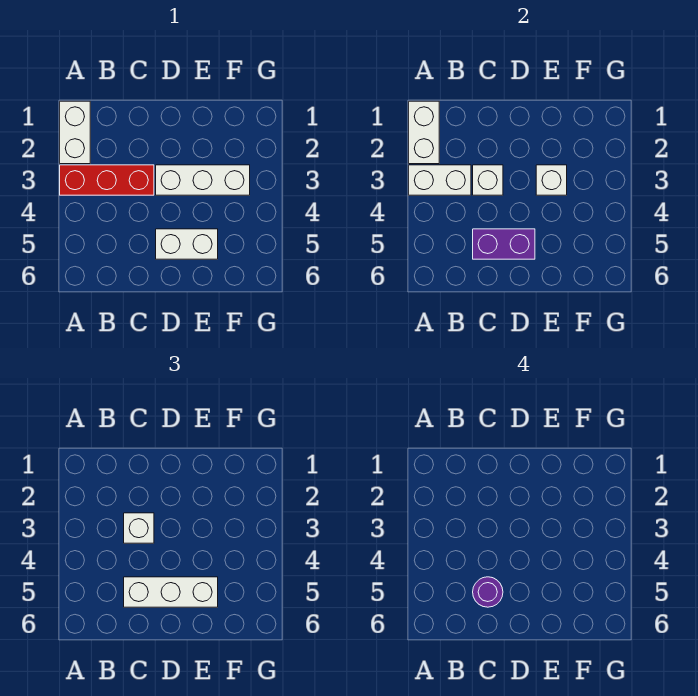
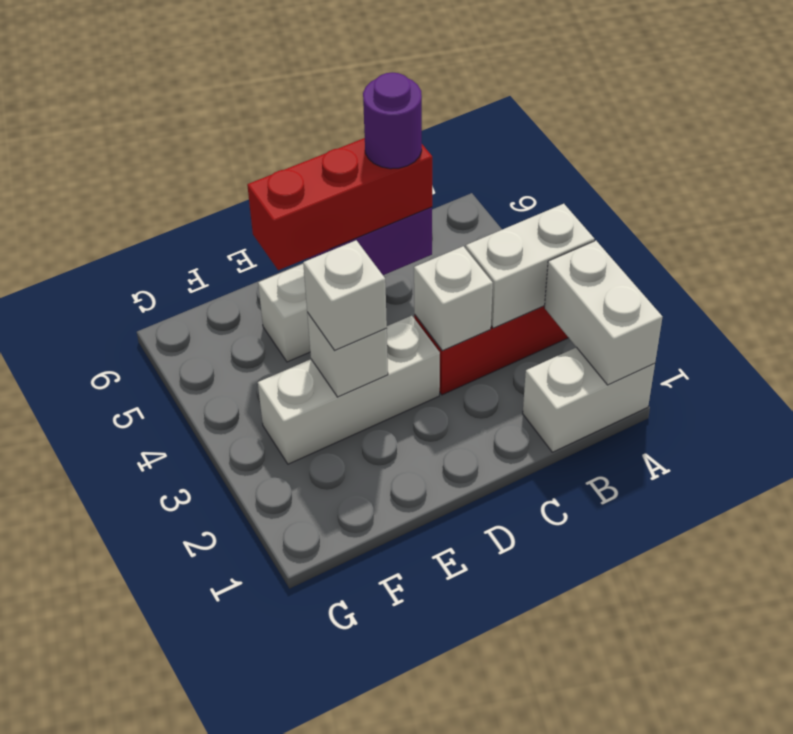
white 1x2 brick [60,101,90,164] -> white 1x2 brick turned to [523,347,655,452]
white 1x1 brick [124,513,154,543] -> white 1x1 brick moved to [303,240,387,350]
white 1x3 brick [124,577,218,607] -> red 1x3 brick [247,138,432,270]

